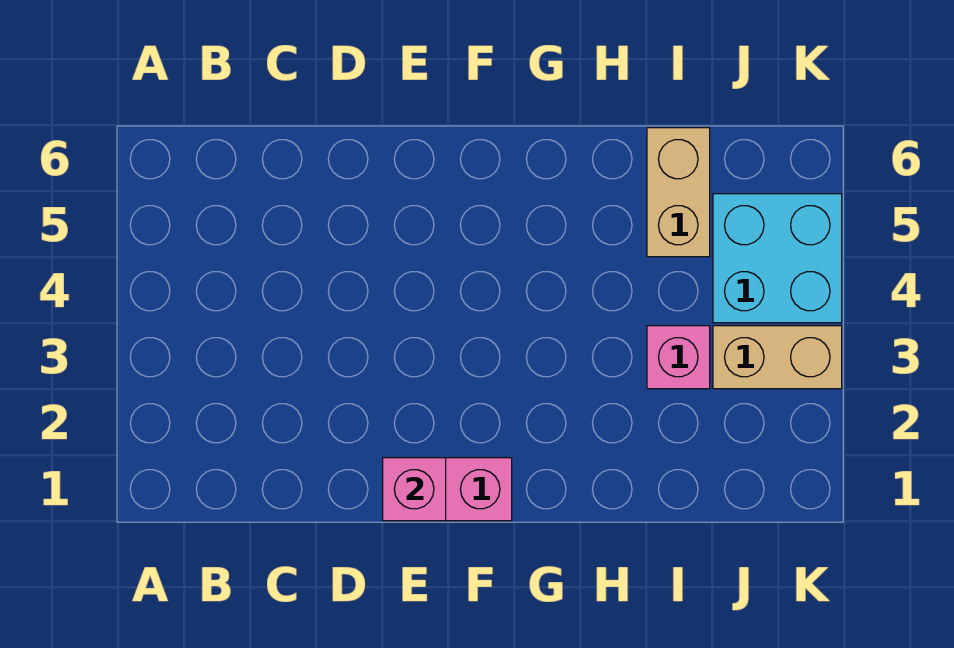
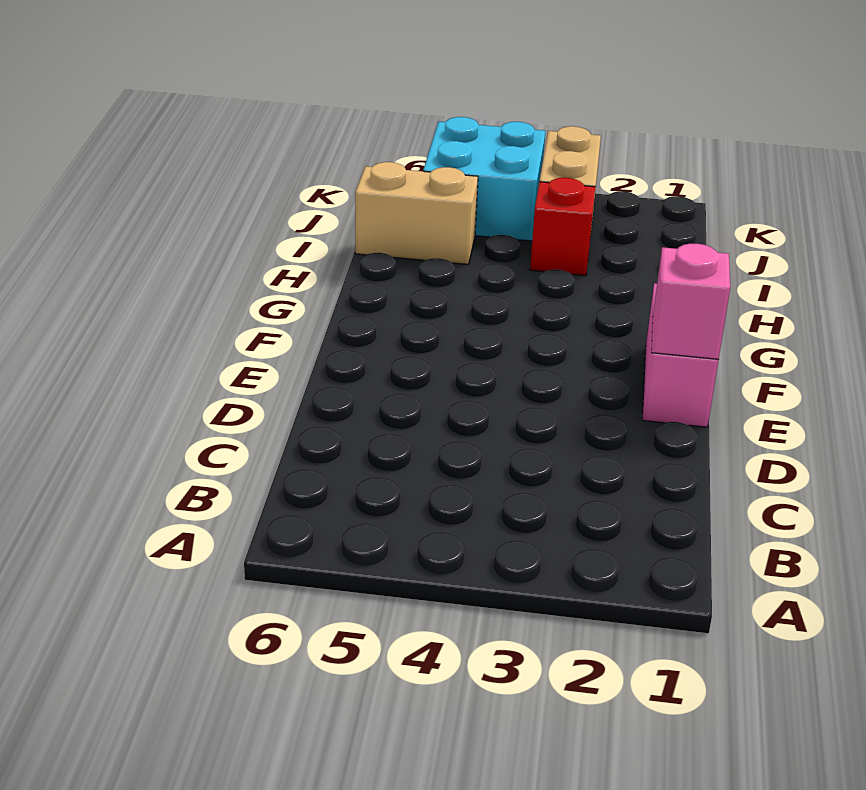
pink 1x1 brick [647,326,710,389] -> red 1x1 brick [530,178,595,276]

